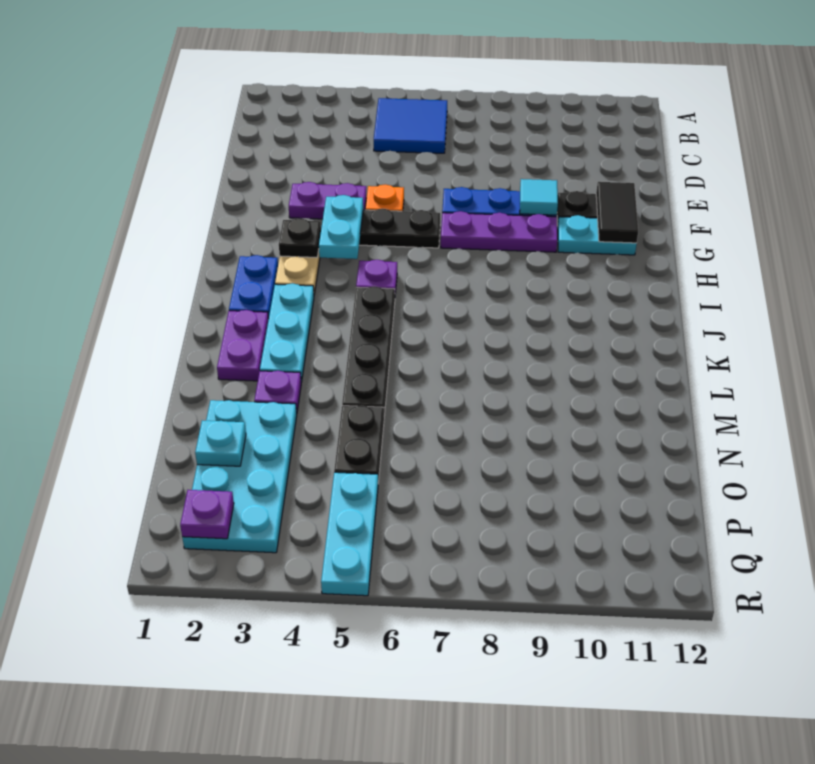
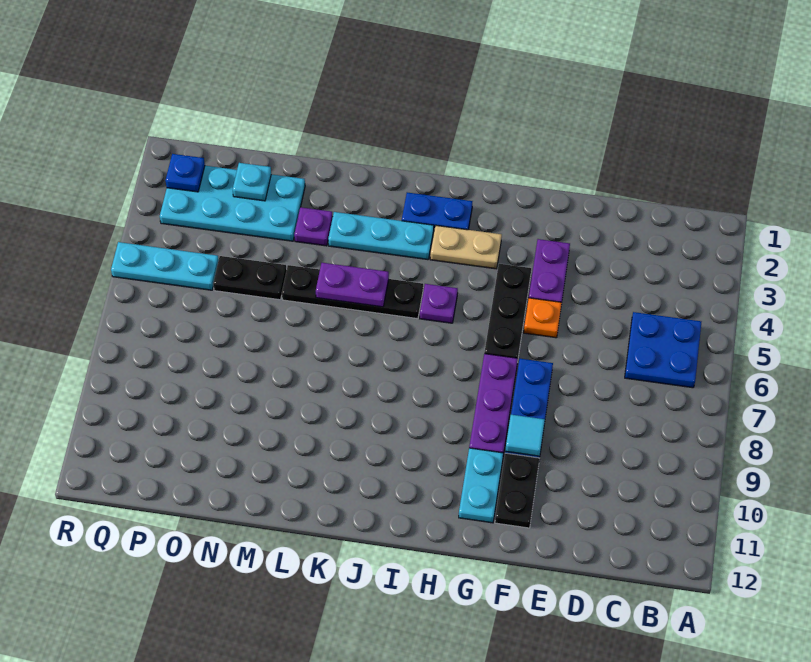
blue 2x2 tile [374,98,447,153] -> blue 2x2 plate [625,312,701,388]
black 1x2 tile [596,182,638,243] -> none
cyan 1x2 plate [319,195,363,259] -> none
black 1x1 plate [279,218,321,257] -> none
purple 1x2 plate [217,310,269,381] -> purple 1x2 plate moved to [316,263,389,307]
purple 1x1 plate [180,490,234,539] -> blue 1x1 plate [165,154,205,192]

